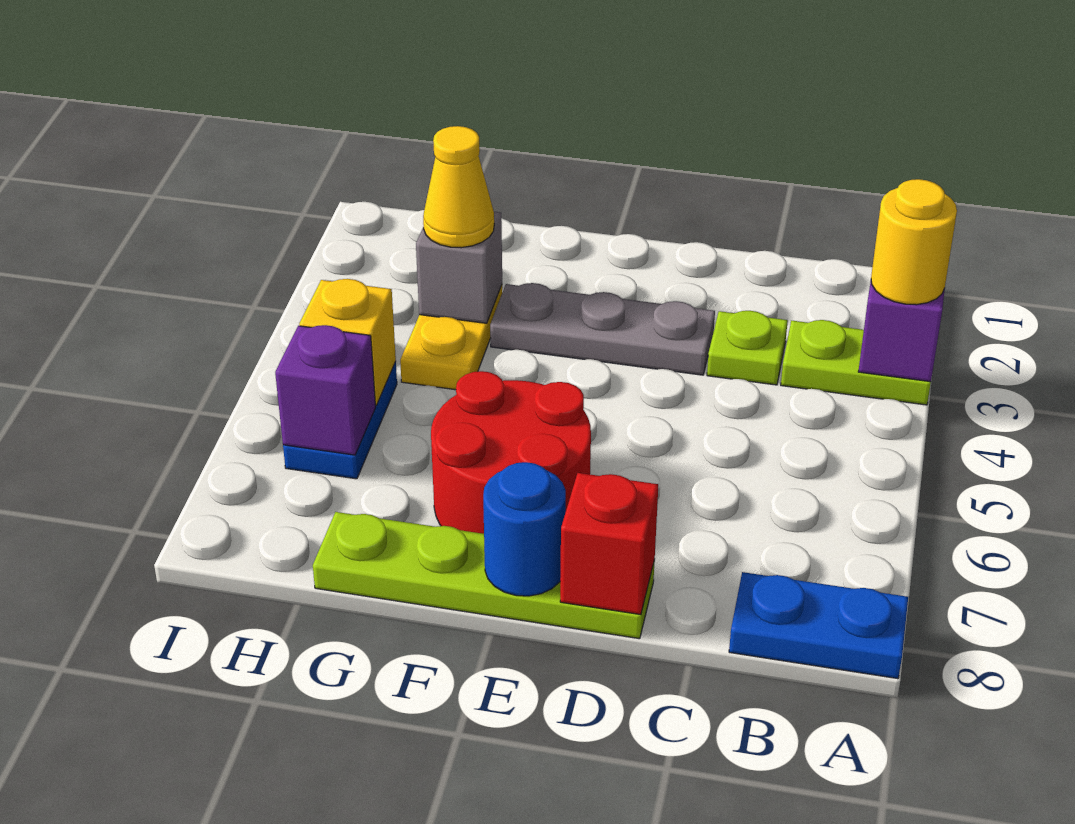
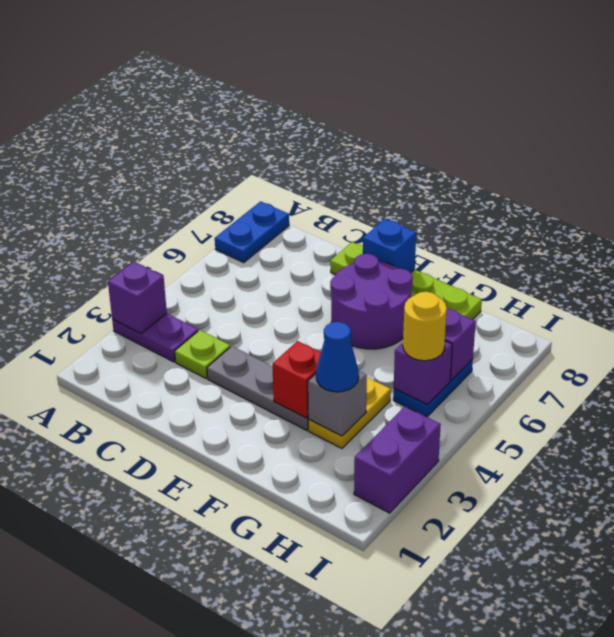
lime 1x2 plate [781,320,931,405] -> purple 1x2 plate [112,313,198,362]
yellow 1x1 round brick [871,179,957,305] -> yellow 1x1 round brick moved to [403,292,447,361]
blue 1x2 plate [729,572,908,679] -> blue 1x2 plate turned to [215,201,289,263]
red 1x1 brick [560,473,658,615] -> red 1x1 brick moved to [272,341,321,418]
red 2x2 round brick [431,371,591,534] -> purple 2x2 round brick [330,254,413,349]
blue 1x1 round brick [483,462,566,596] -> blue 1x1 brick [363,219,416,273]
yellow 1x1 cone [423,126,494,248] -> blue 1x1 cone [316,322,359,392]
yellow 1x1 brick [299,279,396,405] -> purple 1x1 brick [394,341,452,405]
none -> purple 1x2 brick [354,407,441,513]

